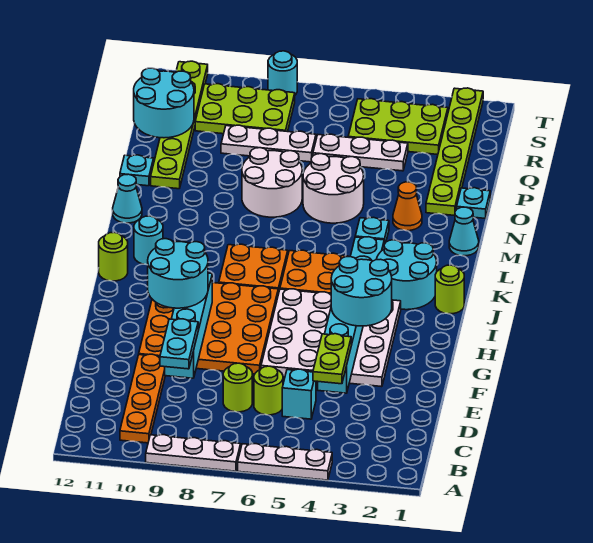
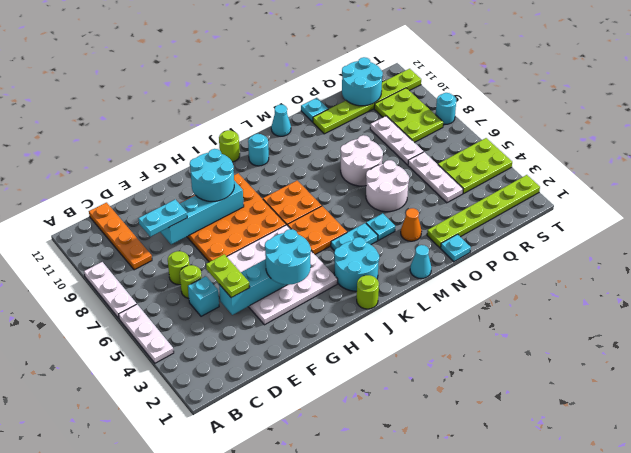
orange 1x4 plate [120,354,165,443] -> orange 1x4 plate turned to [89,203,152,270]
lime 1x2 plate [313,334,351,384] -> lime 1x2 plate turned to [206,254,250,298]
lime 2x3 plate [348,99,448,154] -> lime 2x3 plate turned to [438,138,512,194]

